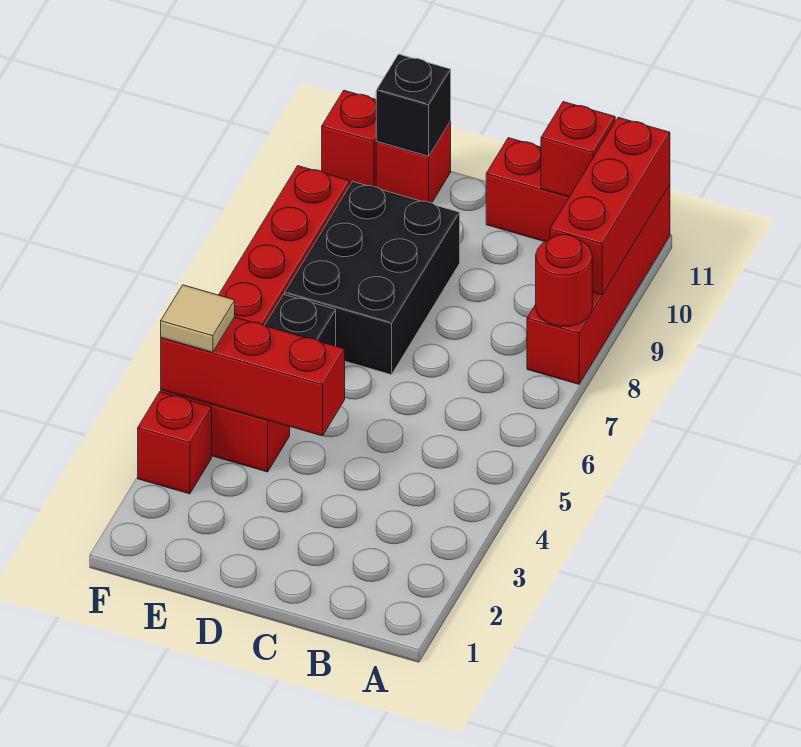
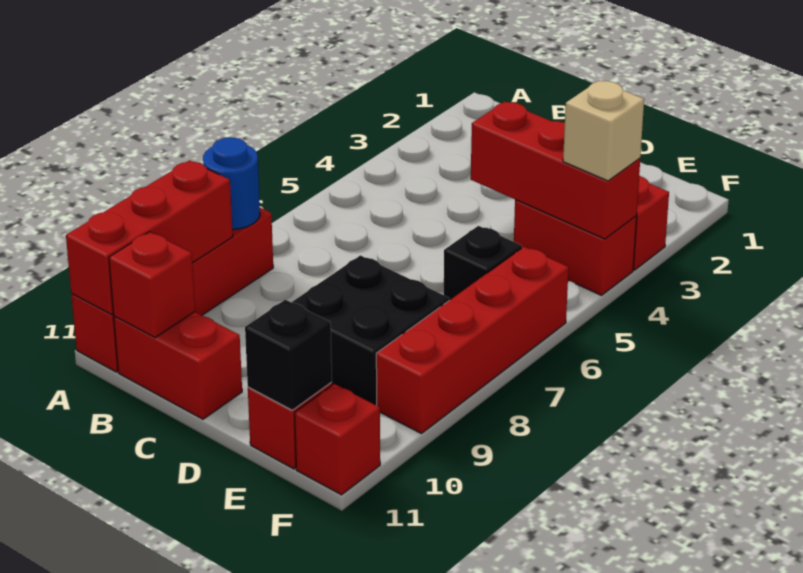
red 1x1 round brick [536,235,592,327] -> blue 1x1 round brick [203,138,260,229]
black 2x3 brick [285,181,460,375] -> black 2x2 brick [291,255,449,405]
tan 1x1 tile [161,285,235,352] -> tan 1x1 brick [563,81,644,181]

